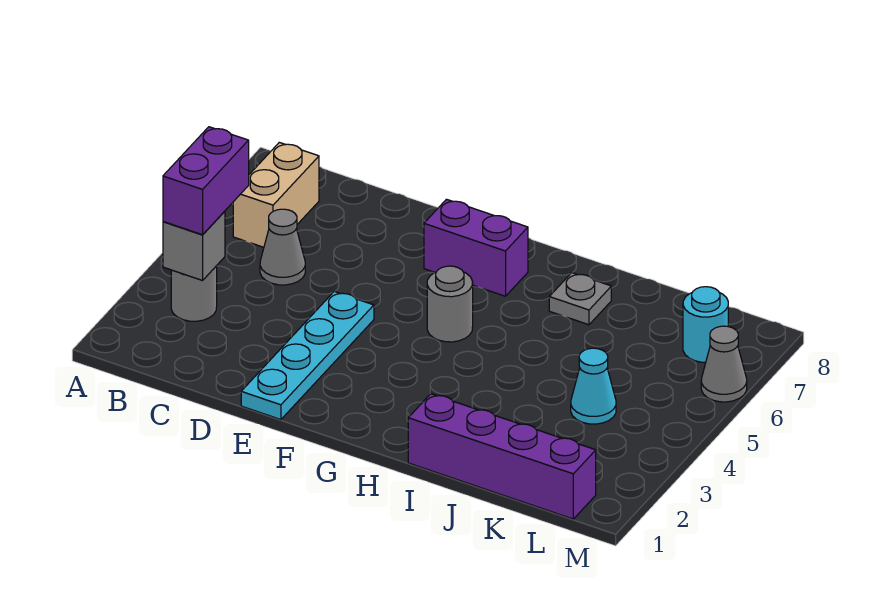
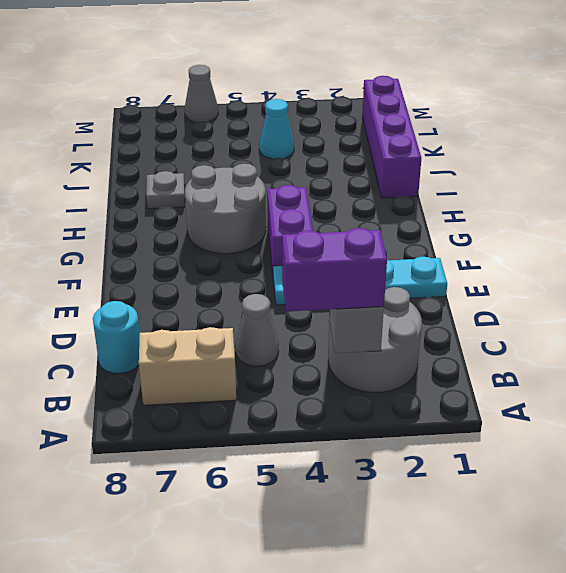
grey 1x1 round brick [171,266,217,321] -> grey 2x2 round brick [328,287,422,392]
purple 1x2 brick [424,199,528,296] -> purple 1x2 brick moved to [267,185,313,271]
grey 1x1 round brick [427,266,473,342] -> grey 2x2 round brick [185,164,266,254]
cyan 1x1 round brick [683,287,728,362] -> cyan 1x1 round brick moved to [93,301,140,374]

